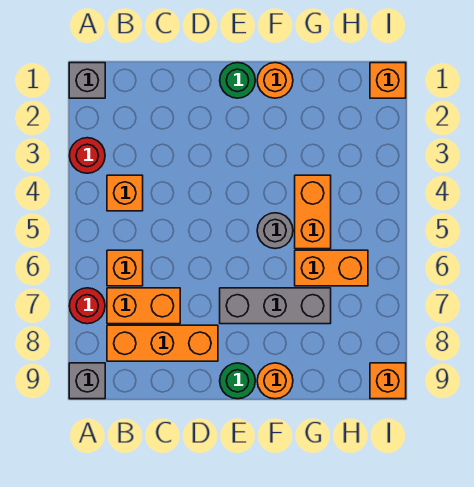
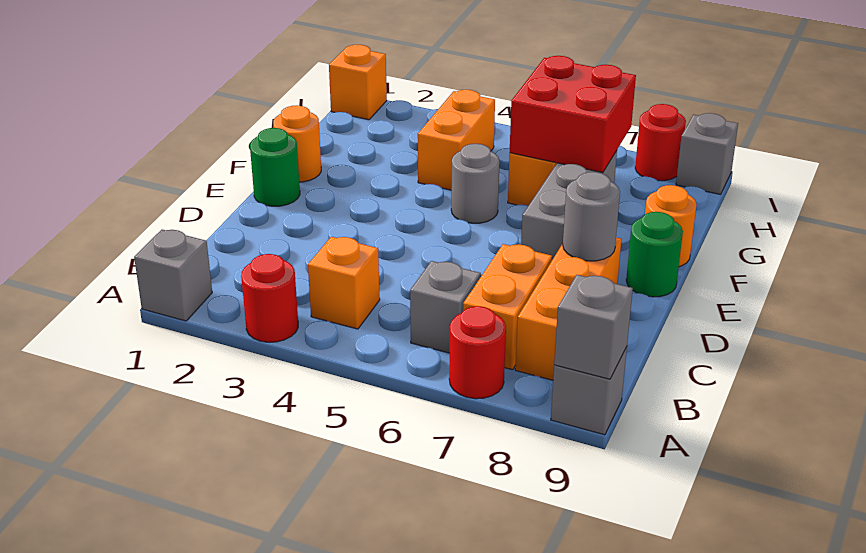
none -> grey 1x1 brick [554,275,633,379]
orange 1x1 brick [107,250,143,286] -> grey 1x1 brick [410,261,481,353]
none -> grey 1x1 round brick [563,172,620,261]
orange 1x2 brick [295,175,331,249] -> orange 1x2 brick turned to [418,90,495,190]
none -> red 2x2 brick [510,56,636,173]
none -> red 1x1 round brick [635,104,686,181]
orange 1x1 brick [370,363,406,399] -> grey 1x1 brick [676,113,738,194]

